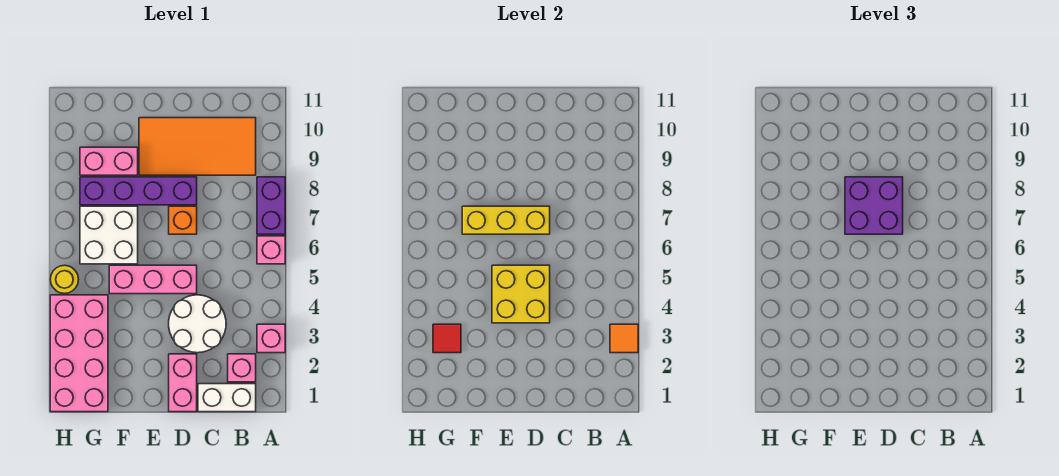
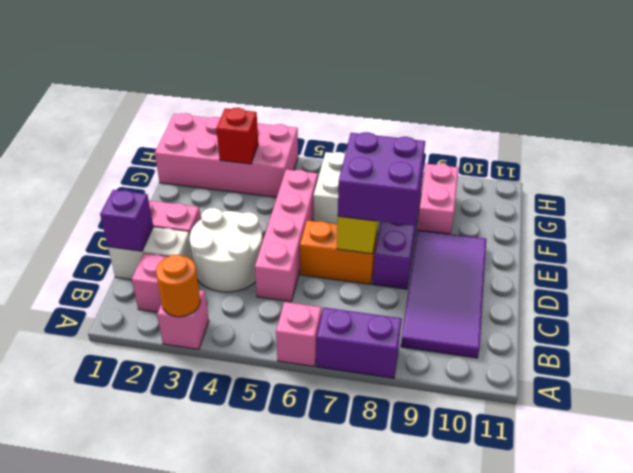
orange 1x1 tile [610,324,638,353] -> orange 1x1 round brick [156,255,200,317]
white 1x2 brick [198,384,256,412] -> white 1x2 brick turned to [108,227,193,280]
orange 2x4 tile [139,118,256,175] -> purple 2x4 tile [401,230,486,358]
none -> purple 1x1 brick [100,190,153,251]
yellow 2x2 brick [492,265,550,323] -> none
pink 1x3 brick [109,265,197,294] -> pink 1x4 brick [255,170,318,302]
orange 1x1 brick [169,206,197,234] -> orange 1x2 brick [300,220,377,284]
red 1x1 tile [433,324,461,353] -> red 1x1 brick [216,108,258,164]
yellow 1x1 round brick [50,265,78,293] -> none

